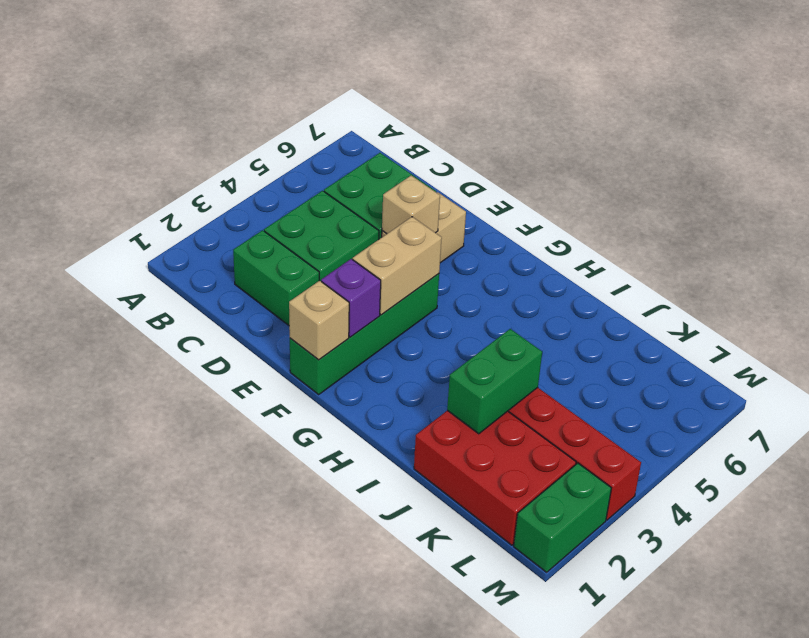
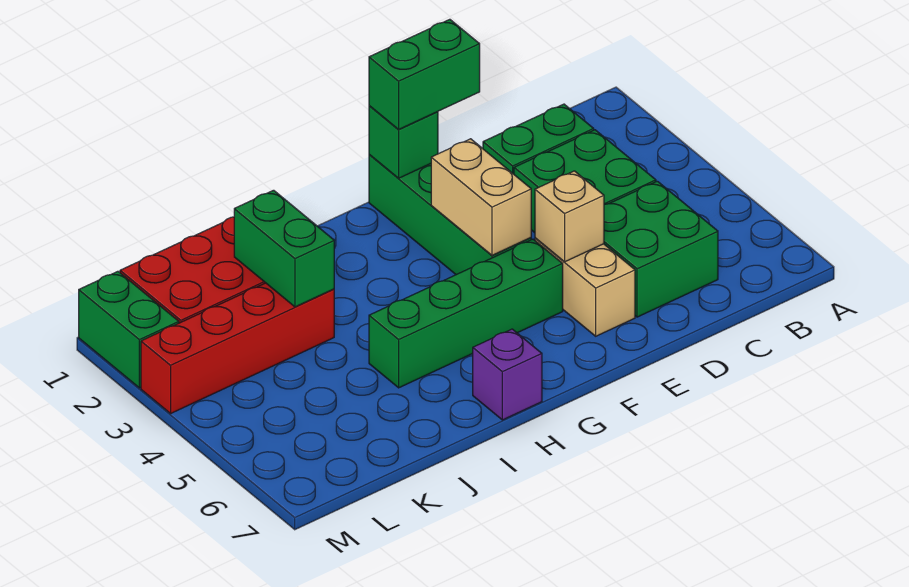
none -> green 1x2 brick [369,19,480,129]
tan 1x1 brick [289,281,349,360] -> green 1x1 brick [369,106,438,178]
purple 1x1 brick [321,259,381,337] -> purple 1x1 brick moved to [473,329,542,420]
none -> green 1x4 brick [369,239,563,388]

